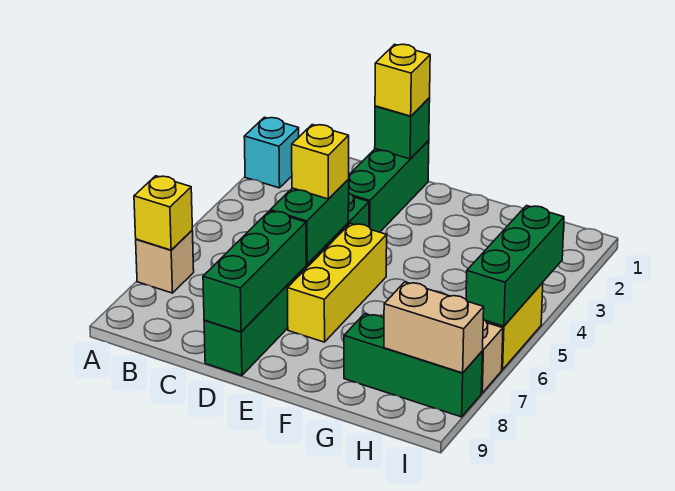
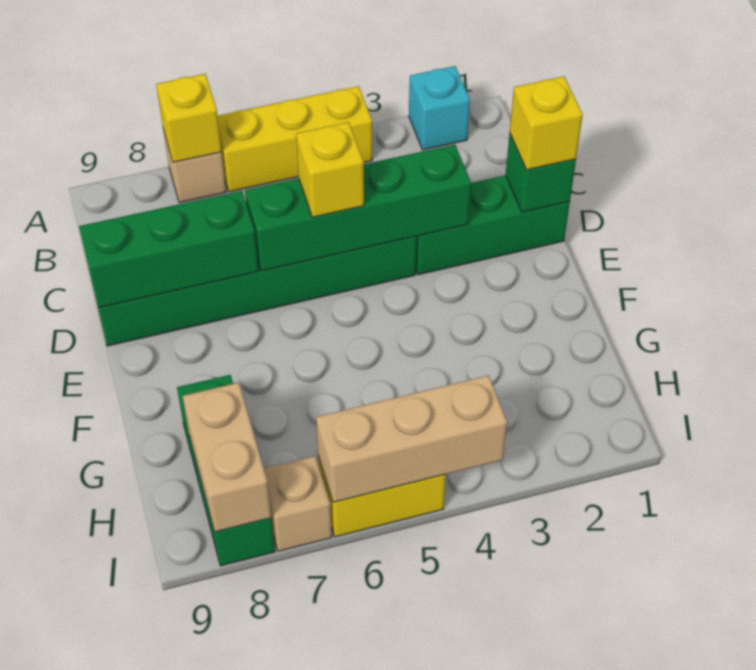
green 1x2 brick [270,180,349,264] -> green 1x4 brick [245,145,471,271]
yellow 1x3 brick [287,223,387,342] -> yellow 1x3 brick moved to [218,86,372,192]
green 1x3 brick [466,206,564,326] -> tan 1x3 brick [316,375,507,502]

